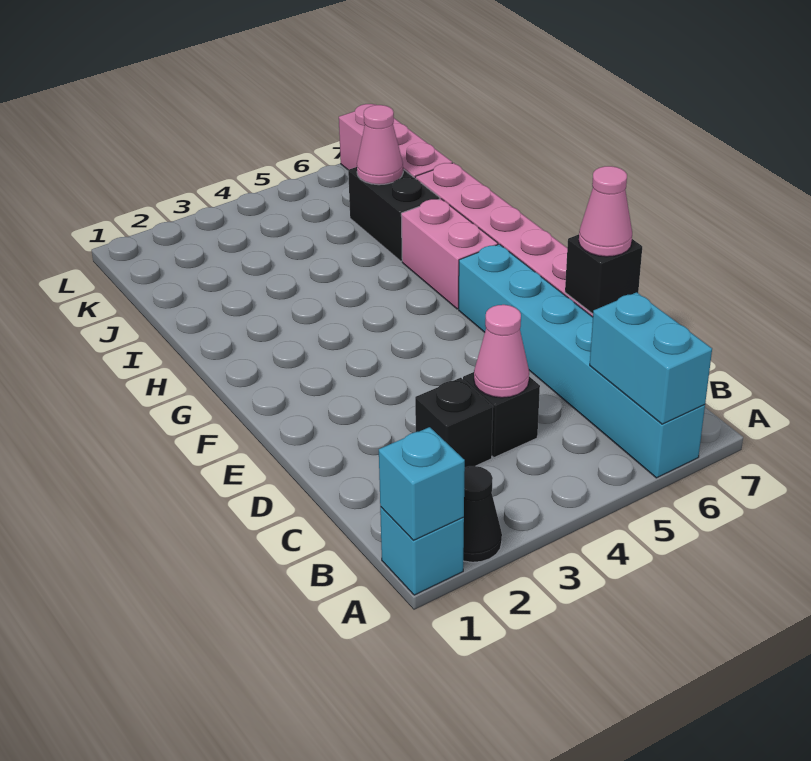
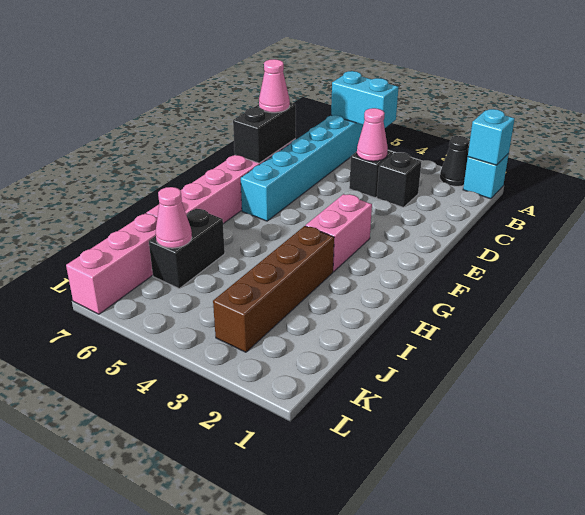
cyan 1x2 brick [590,292,712,424] -> cyan 1x2 brick turned to [331,71,399,128]
black 1x1 brick [565,234,642,314] -> black 1x2 brick [233,103,296,163]
pink 1x2 brick [401,199,498,309] -> pink 1x2 brick moved to [306,194,372,272]
none -> brown 1x4 brick [213,226,334,352]

